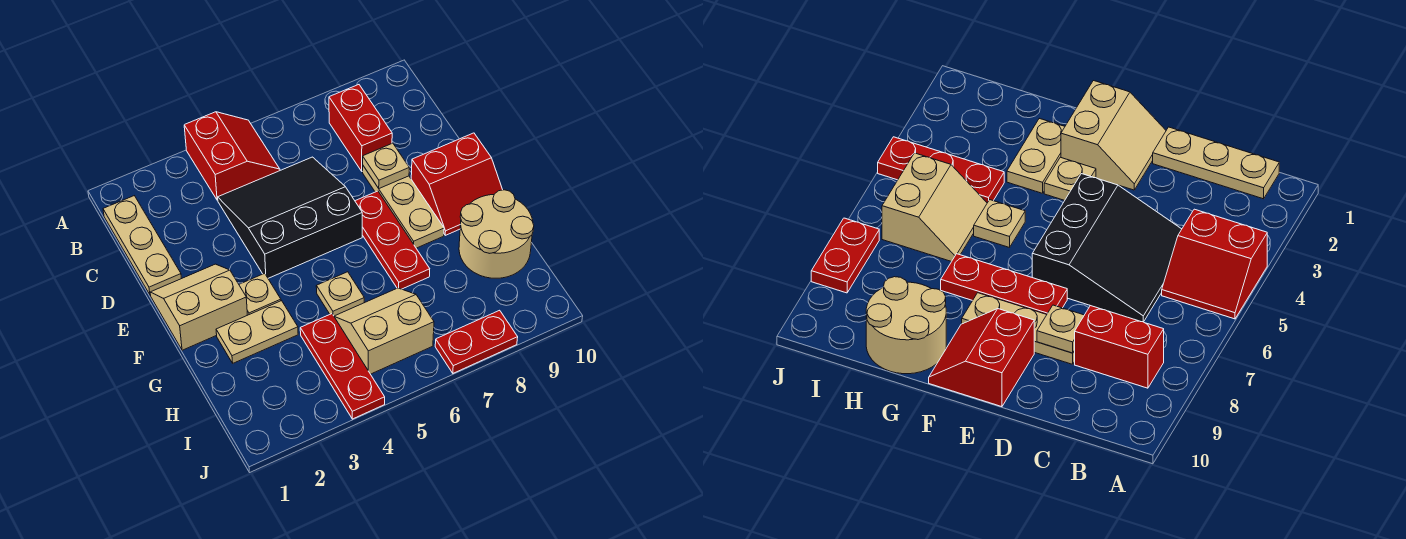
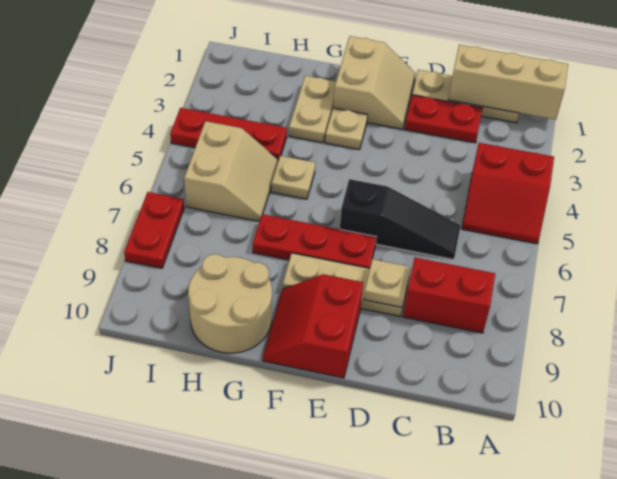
none -> tan 1x3 brick [448,45,568,120]
none -> red 1x2 plate [405,95,483,143]
black 3x3 slope [218,157,362,278] -> black 1x3 slope [340,179,461,260]

